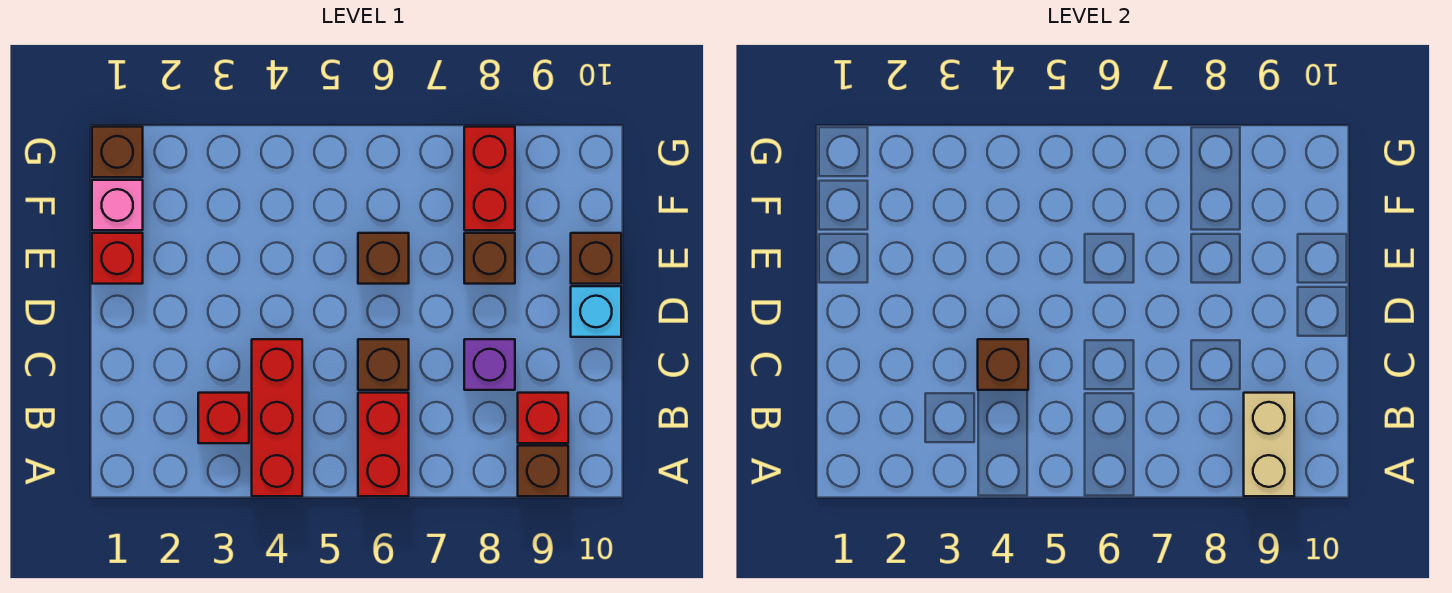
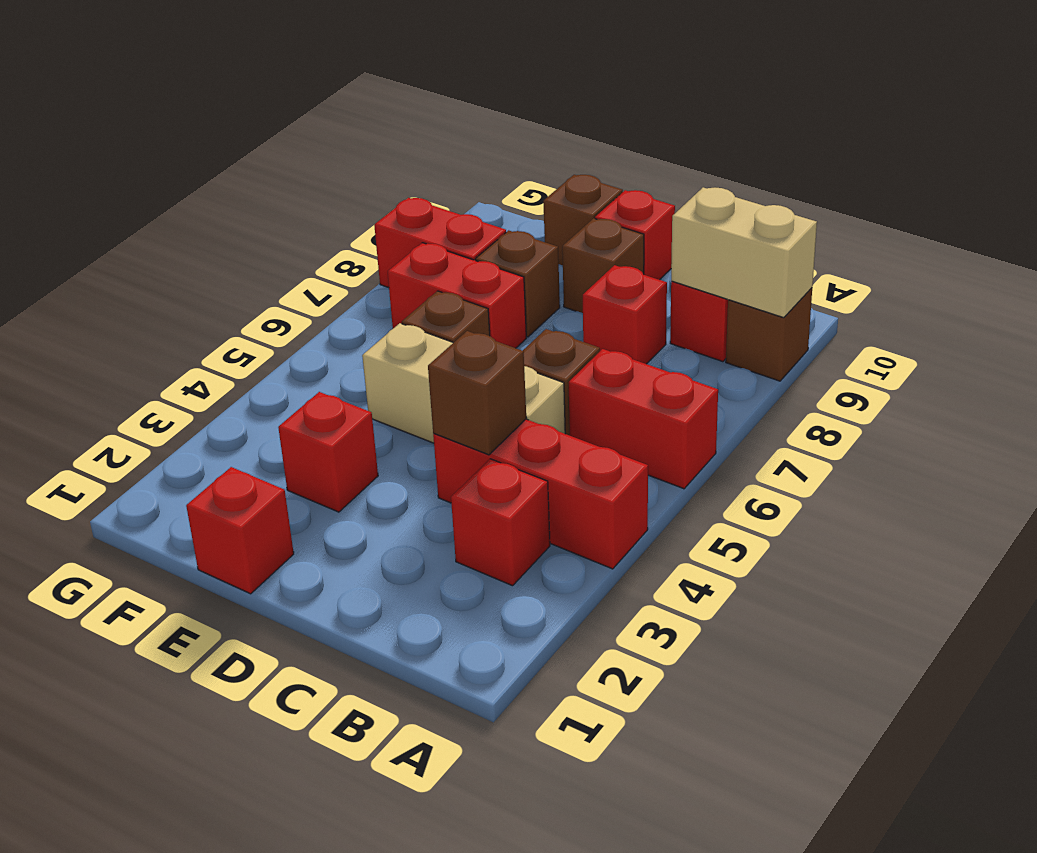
none -> tan 1x3 brick [362,323,565,443]
purple 1x1 brick [464,339,515,390] -> red 1x1 brick [583,265,667,364]
cyan 1x1 brick [571,286,621,337] -> red 1x1 brick [595,190,675,280]
none -> red 1x1 brick [278,392,378,512]
none -> red 1x2 brick [388,243,526,348]
pink 1x1 brick [92,180,143,230] -> none
brown 1x1 brick [92,127,143,177] -> brown 1x1 brick moved to [562,218,644,313]

